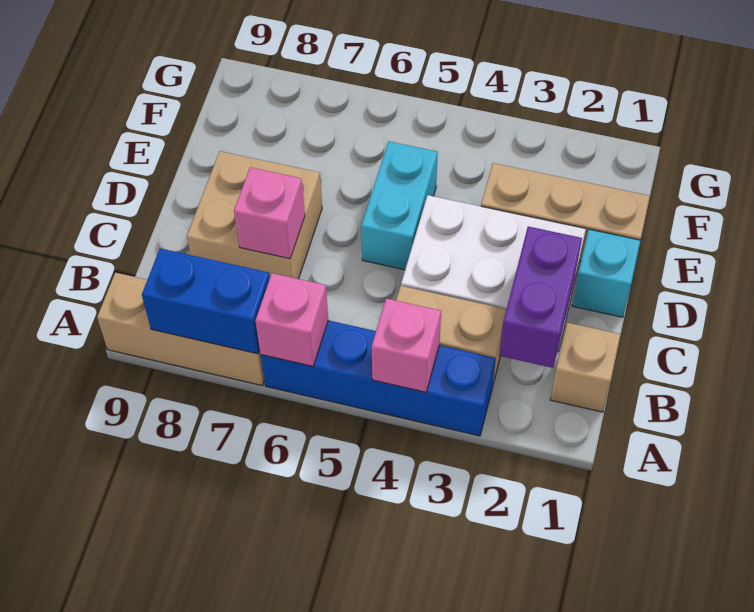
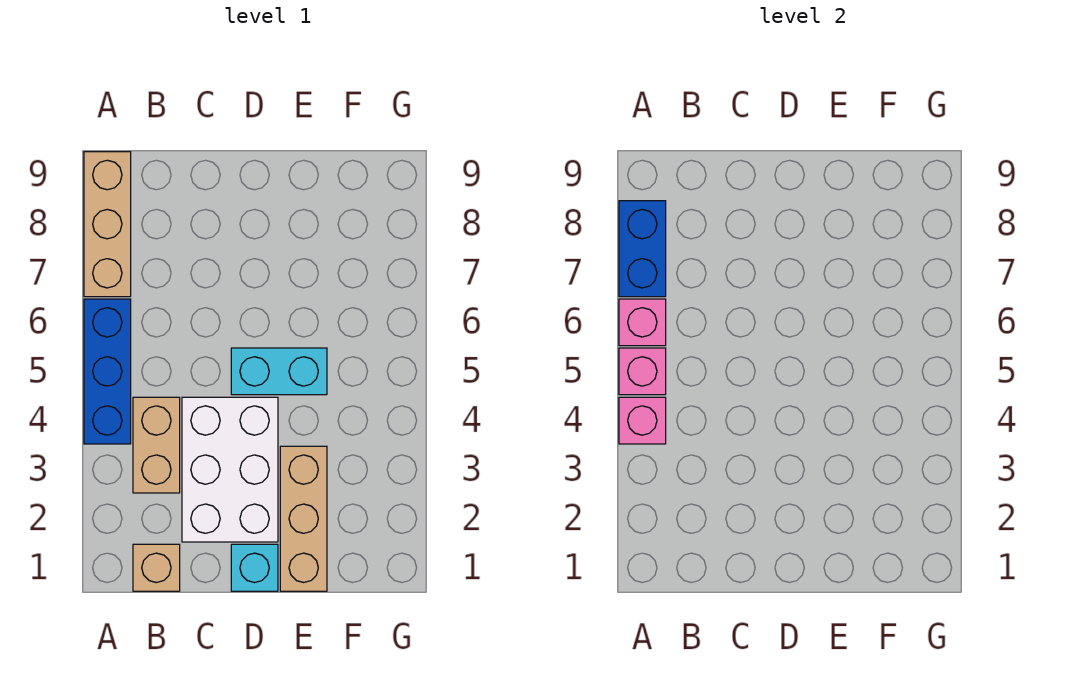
blue 1x4 brick [261,320,496,436] -> blue 1x3 brick [84,299,131,444]
purple 1x2 brick [499,227,582,368] -> none
tan 2x2 brick [187,151,322,279] -> none
pink 1x1 brick [234,167,305,259] -> pink 1x1 brick moved to [619,348,666,395]

